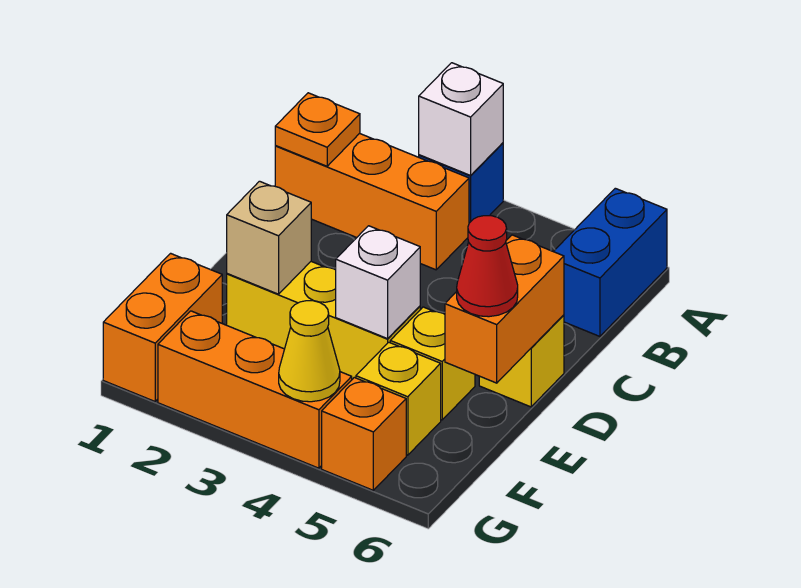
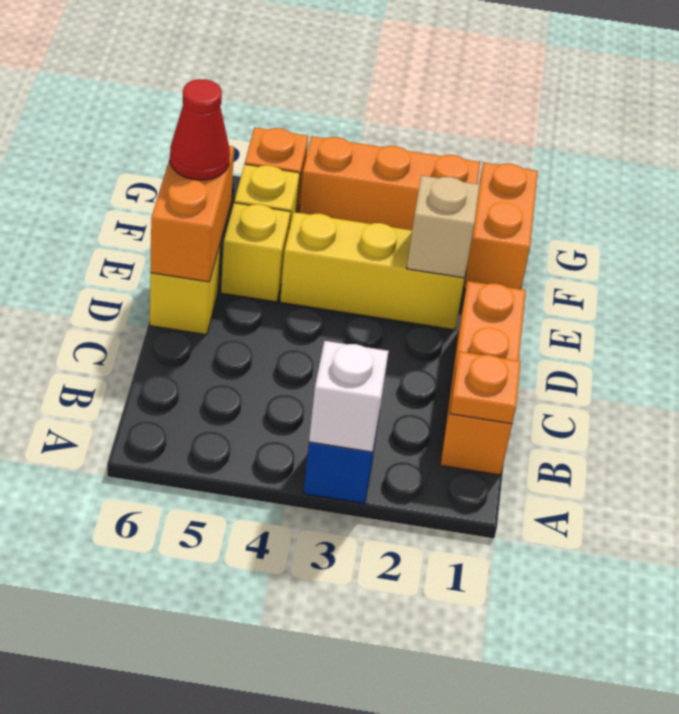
blue 1x2 brick [553,188,667,336] -> none
orange 1x3 brick [275,133,469,270] -> orange 1x3 brick turned to [440,281,526,475]
white 1x1 brick [336,226,420,339] -> none
yellow 1x1 cone [279,301,340,402] -> none

